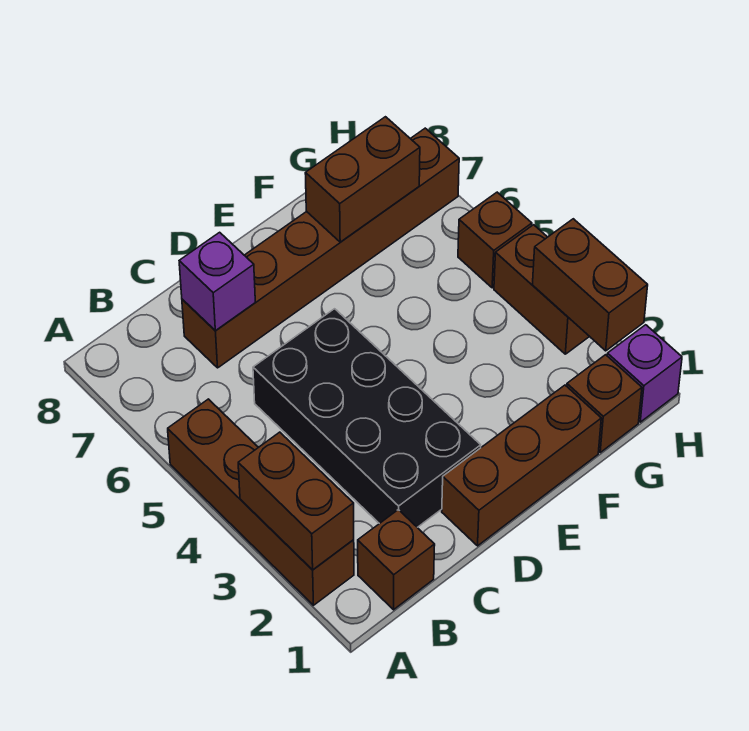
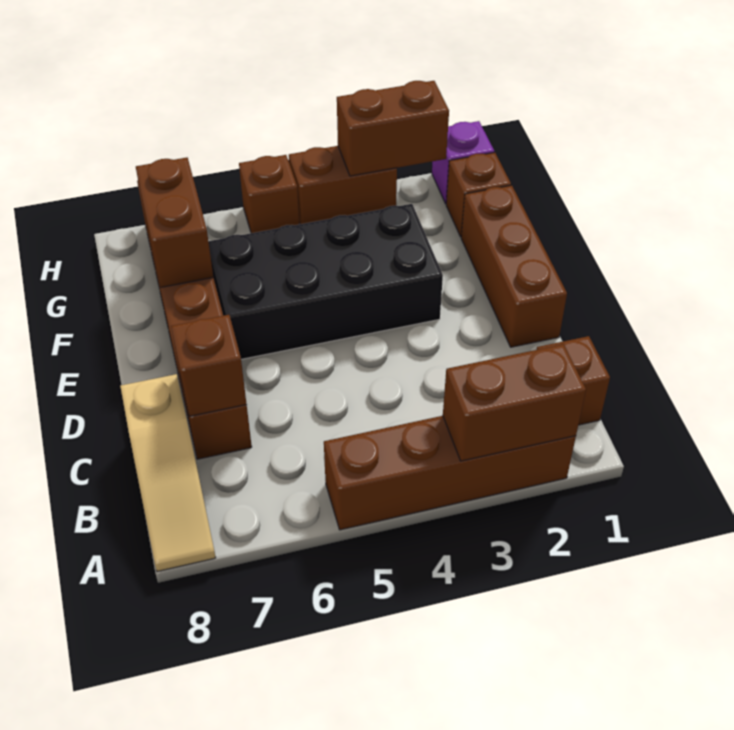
none -> tan 1x3 slope [120,374,216,572]
black 2x4 brick [253,309,481,527] -> black 2x4 brick moved to [208,204,443,359]
purple 1x1 brick [179,232,255,331] -> brown 1x1 brick [171,315,247,416]

